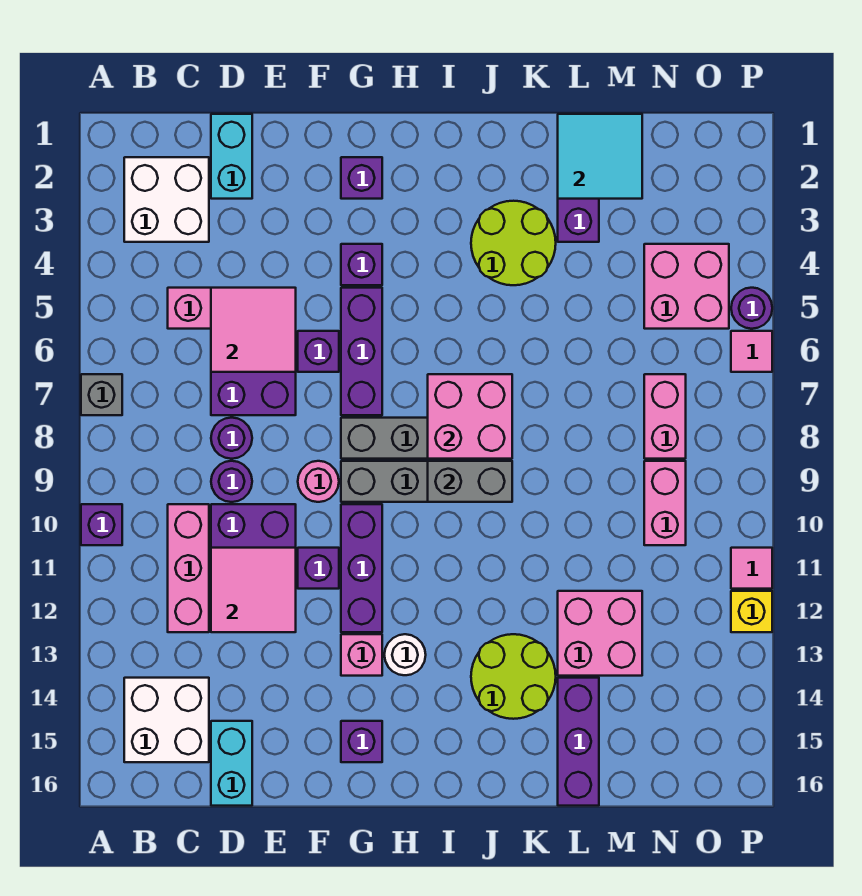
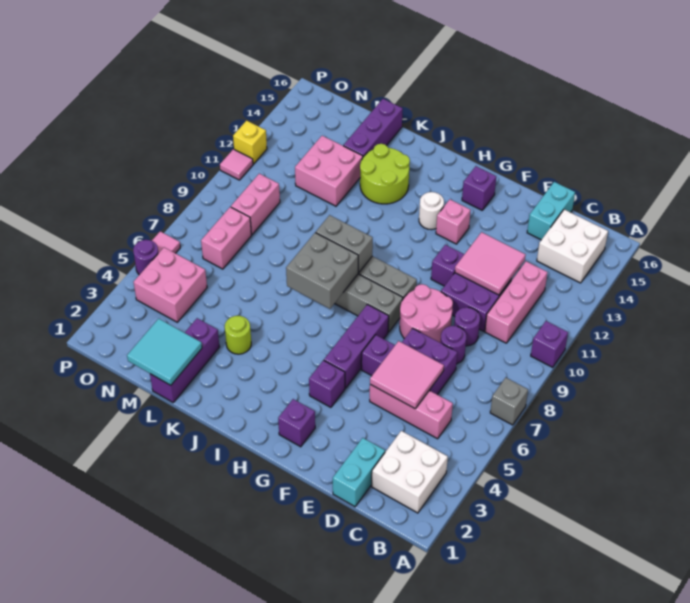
pink 1x1 round brick [298,461,339,502] -> pink 2x2 round brick [400,284,453,343]
purple 1x3 brick [341,504,382,632] -> none
pink 2x2 brick [428,374,512,459] -> grey 2x2 brick [286,233,358,309]
lime 2x2 round brick [471,201,556,285] -> lime 1x1 round brick [225,316,251,354]

